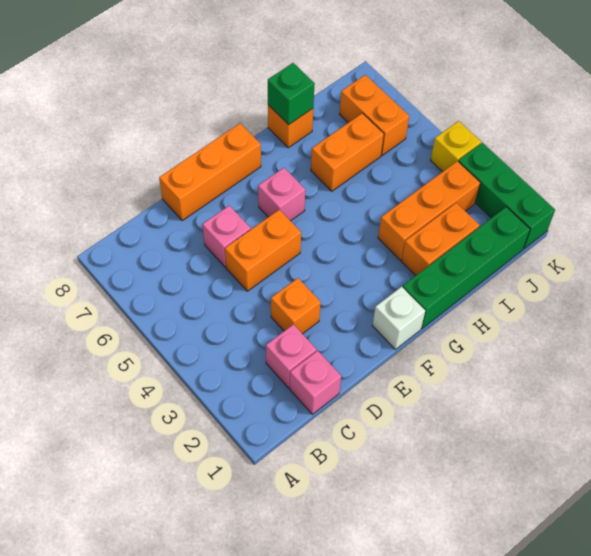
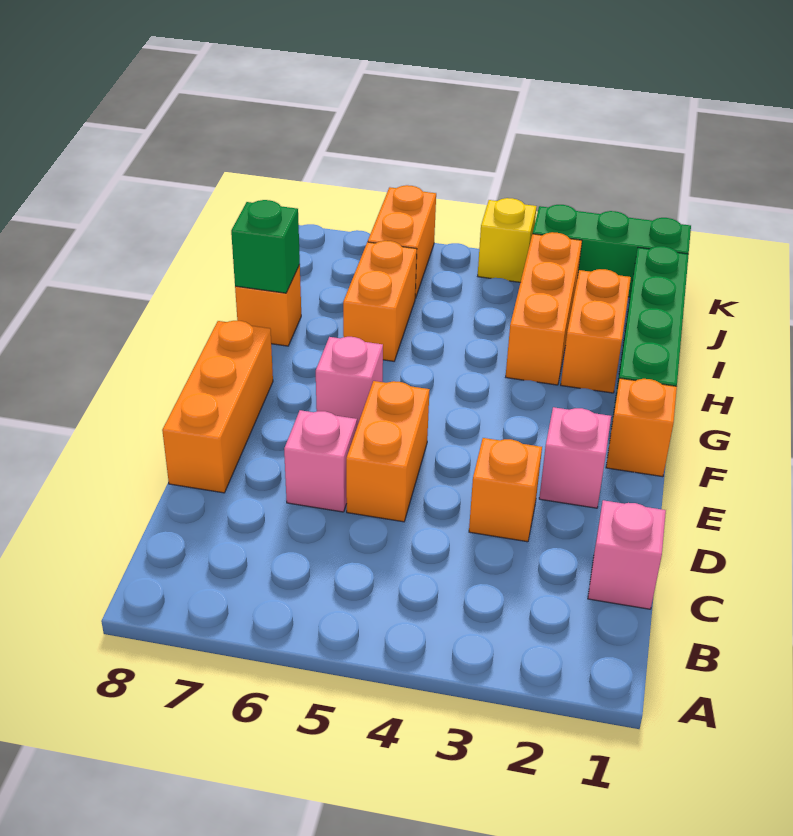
pink 1x1 brick [266,324,317,388] -> pink 1x1 brick moved to [539,407,611,508]
white 1x1 brick [372,287,425,349] -> orange 1x1 brick [606,378,677,477]
orange 1x2 brick [340,75,409,155] -> orange 1x2 brick turned to [368,185,436,298]

